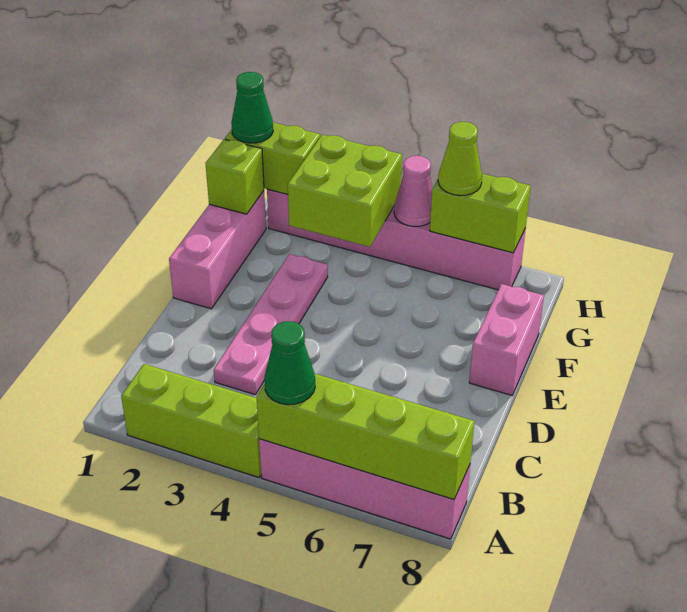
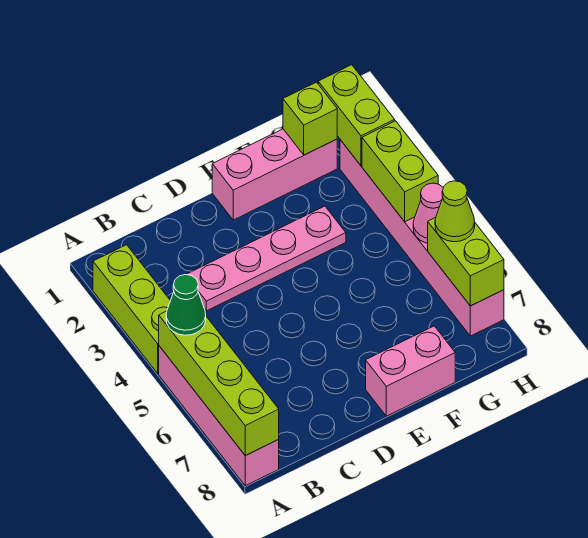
lime 2x2 brick [288,135,402,247] -> lime 1x2 brick [362,121,438,222]
green 1x1 cone [231,72,273,143] -> none

